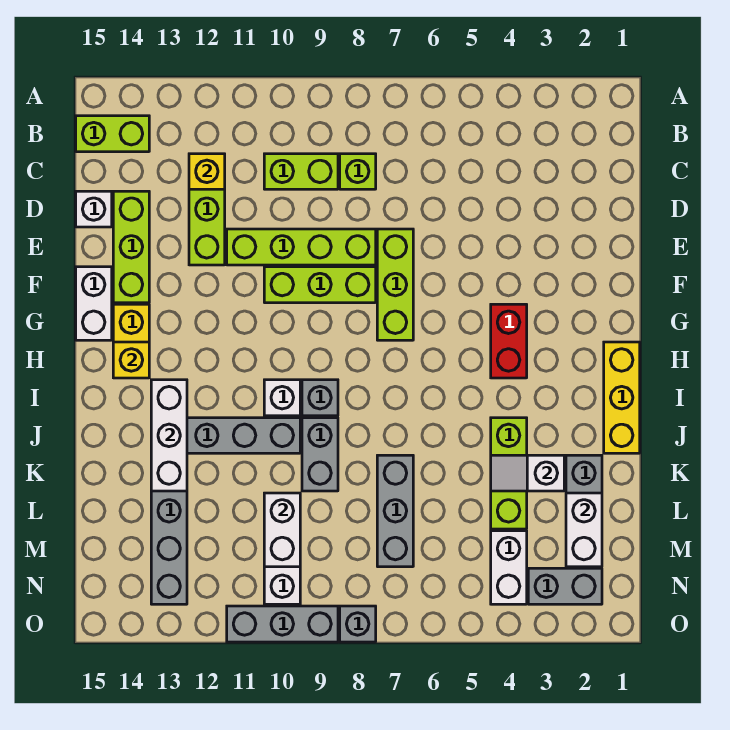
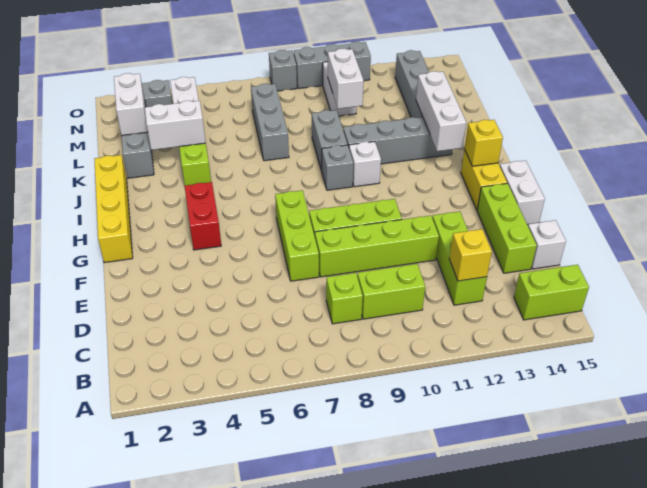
yellow 1x3 brick [604,342,640,453] -> yellow 1x4 brick [94,155,133,263]
white 1x2 slope [491,455,564,491] -> white 1x2 brick [145,101,206,150]

